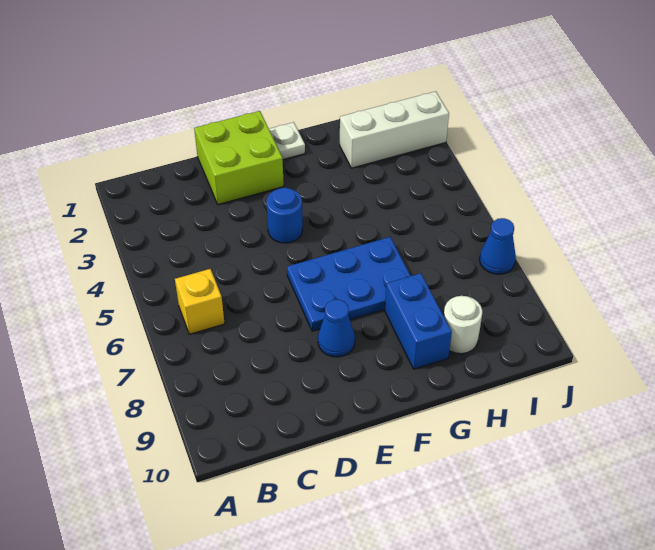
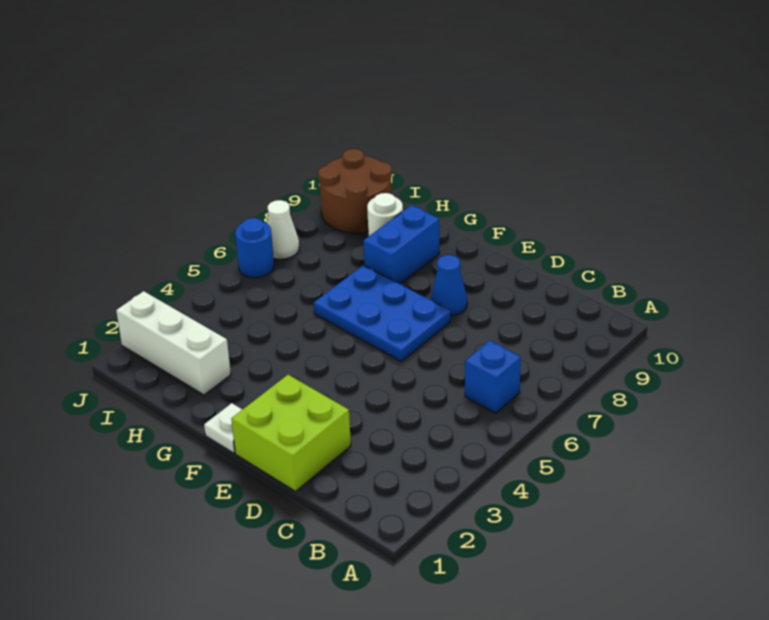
yellow 1x1 brick [175,269,225,334] -> blue 1x1 brick [465,340,521,413]
blue 1x1 round brick [266,188,303,243] -> blue 1x1 round brick moved to [235,218,274,278]
none -> brown 2x2 round brick [318,149,392,233]
blue 1x1 cone [480,218,516,274] -> white 1x1 cone [267,200,299,259]

